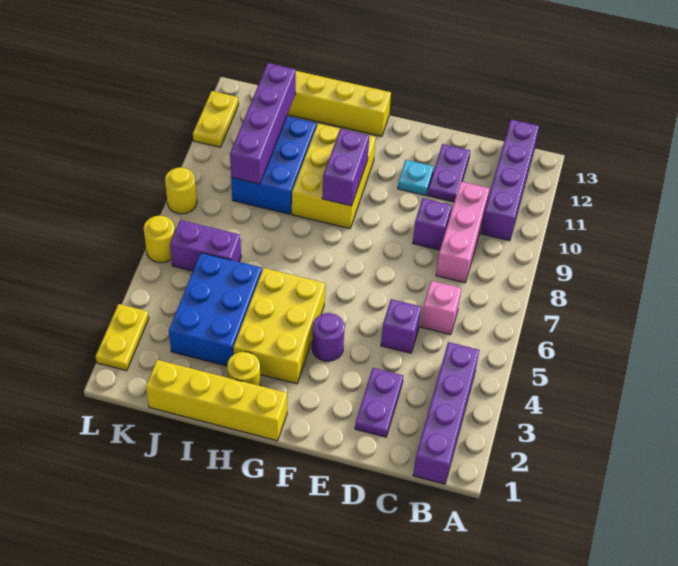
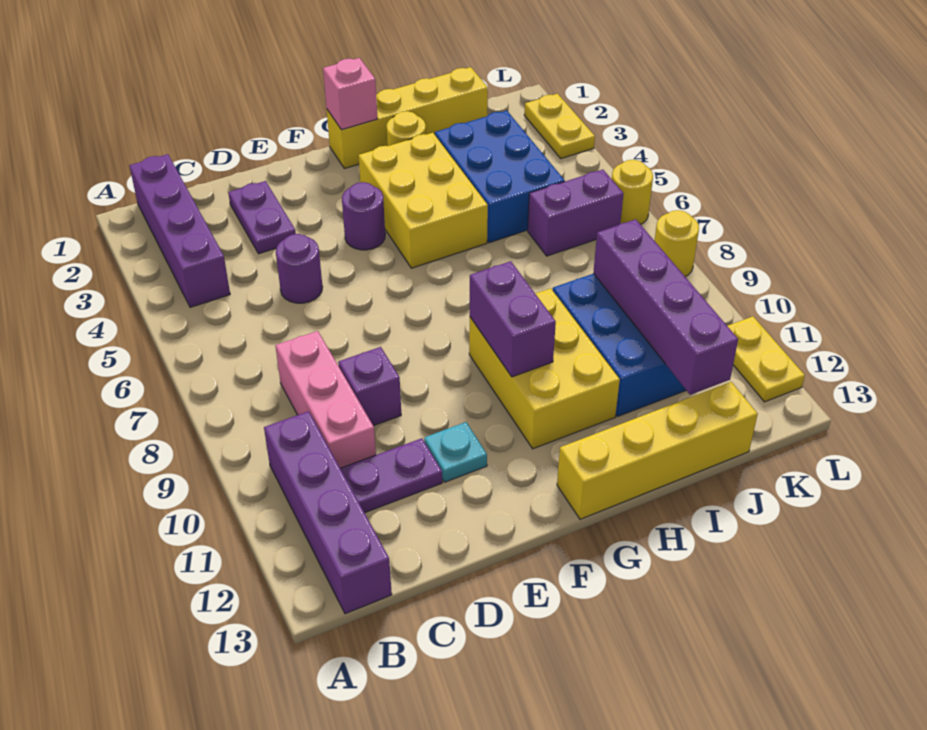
pink 1x1 brick [421,281,461,335] -> pink 1x1 brick moved to [323,58,378,130]
purple 1x1 brick [381,299,421,353] -> purple 1x1 round brick [276,234,323,303]
purple 1x2 plate [428,144,470,202] -> purple 1x2 plate turned to [340,438,442,513]

